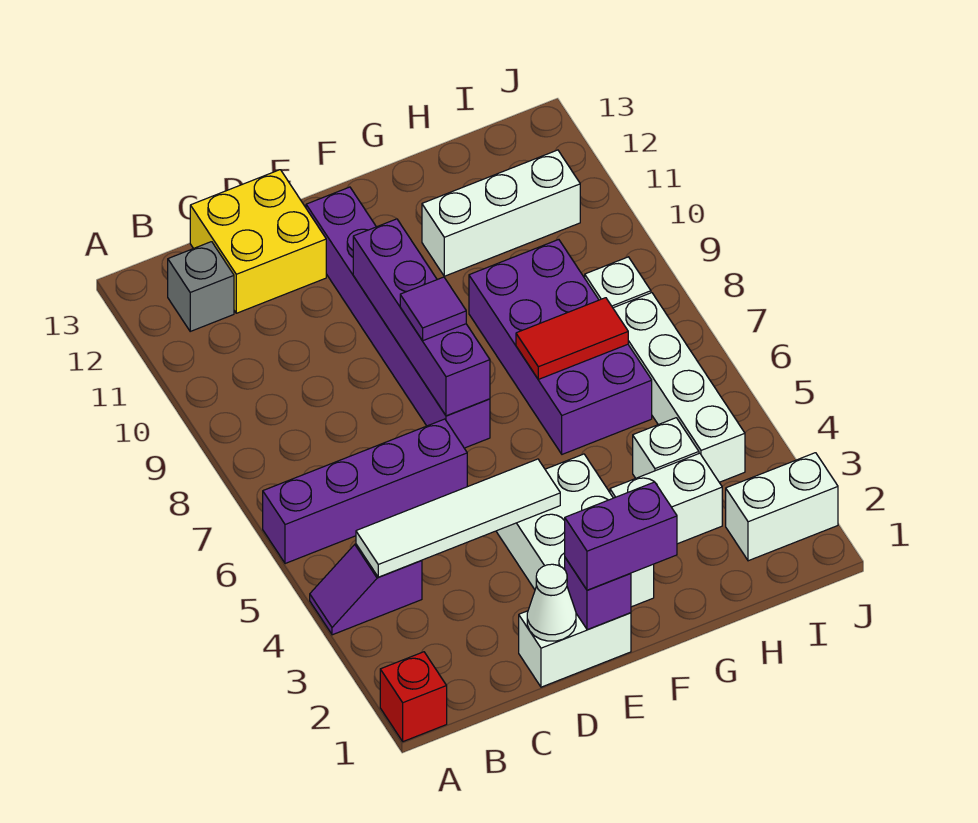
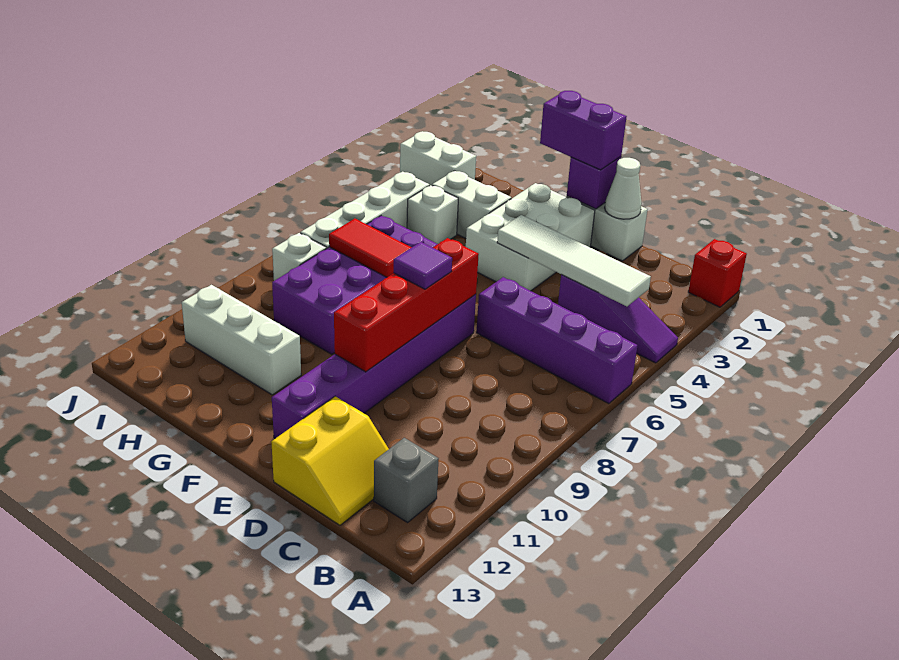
purple 1x2 slope [310,544,422,635] -> purple 1x3 slope [558,275,678,363]
yellow 2x2 brick [190,170,326,313] -> yellow 2x2 slope [271,396,389,525]
purple 1x4 brick [353,219,490,416] -> red 1x4 brick [334,238,479,372]

